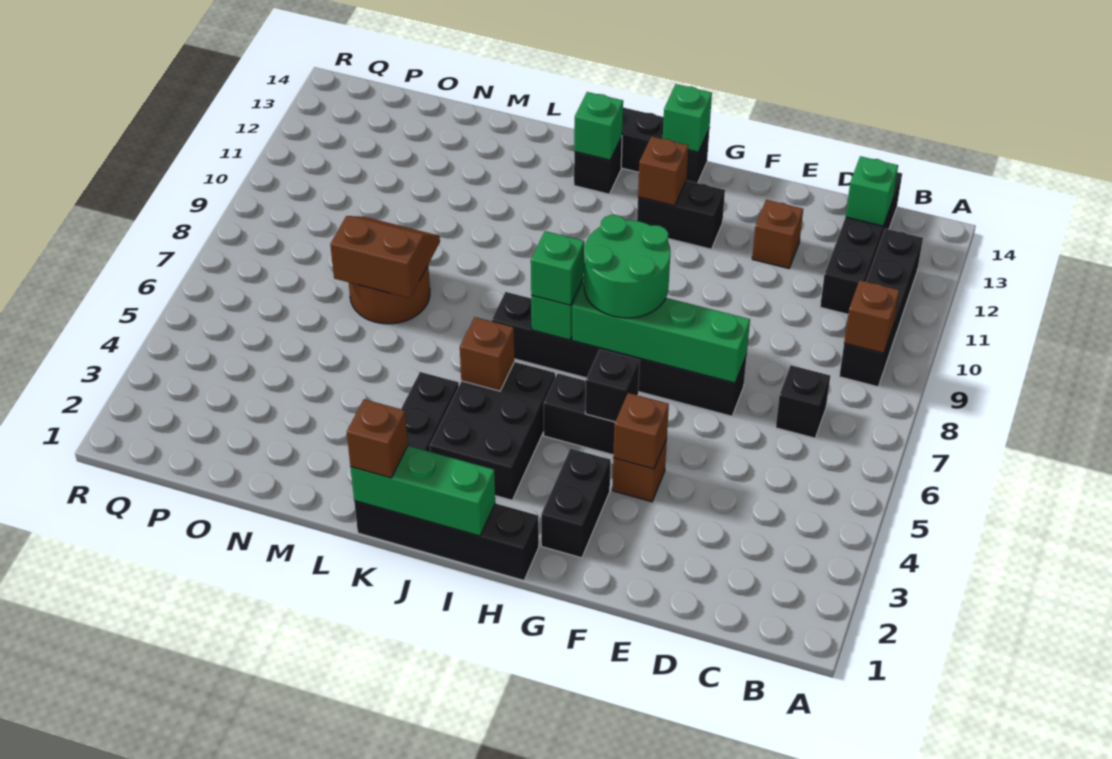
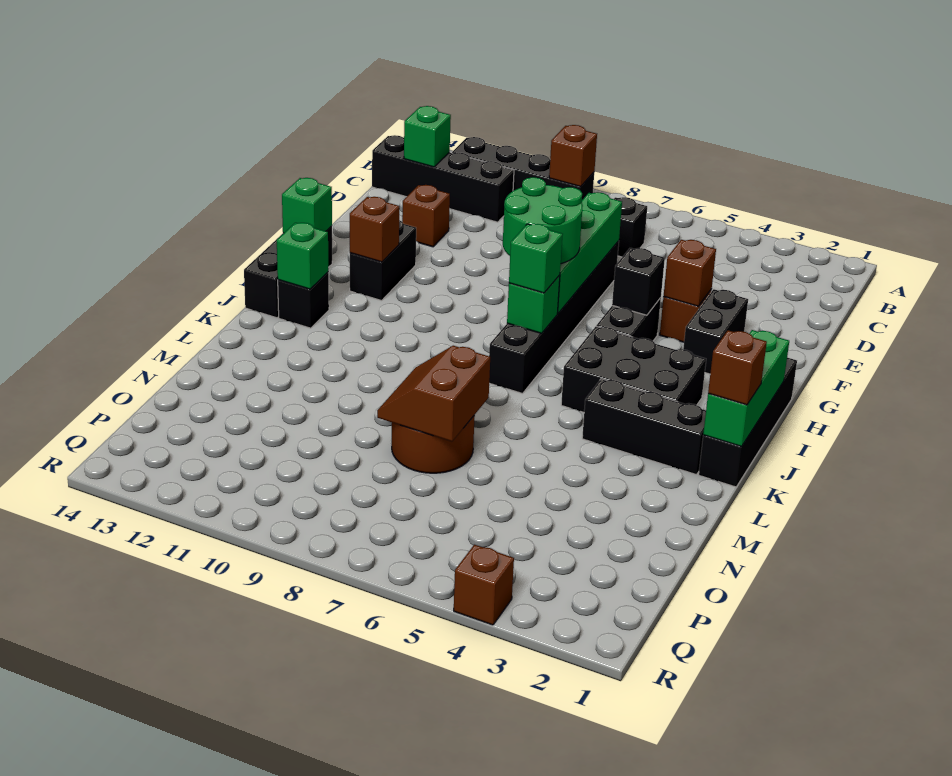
black 1x2 brick [541,449,611,558] -> black 1x2 brick turned to [683,289,748,374]
brown 1x1 brick [460,317,514,391] -> brown 1x1 brick moved to [454,545,514,625]

